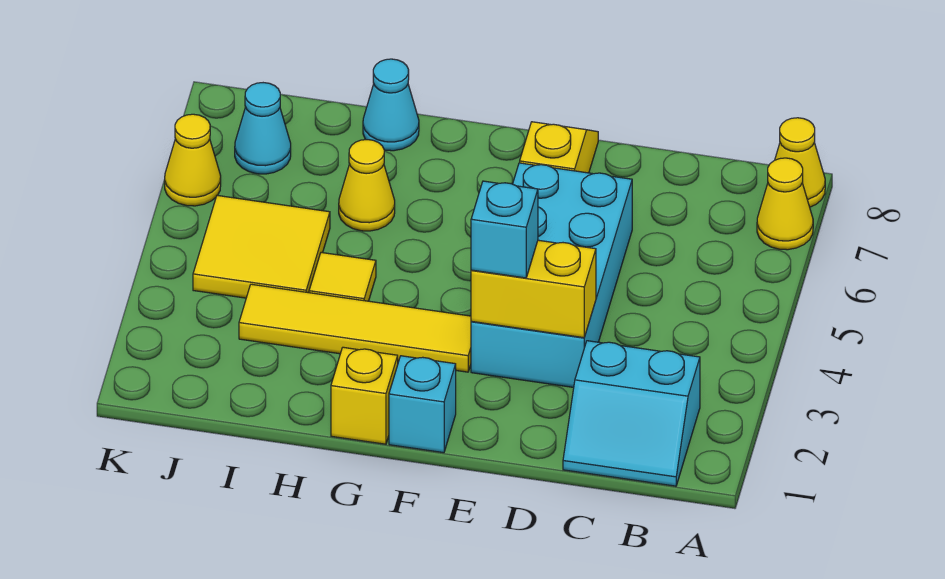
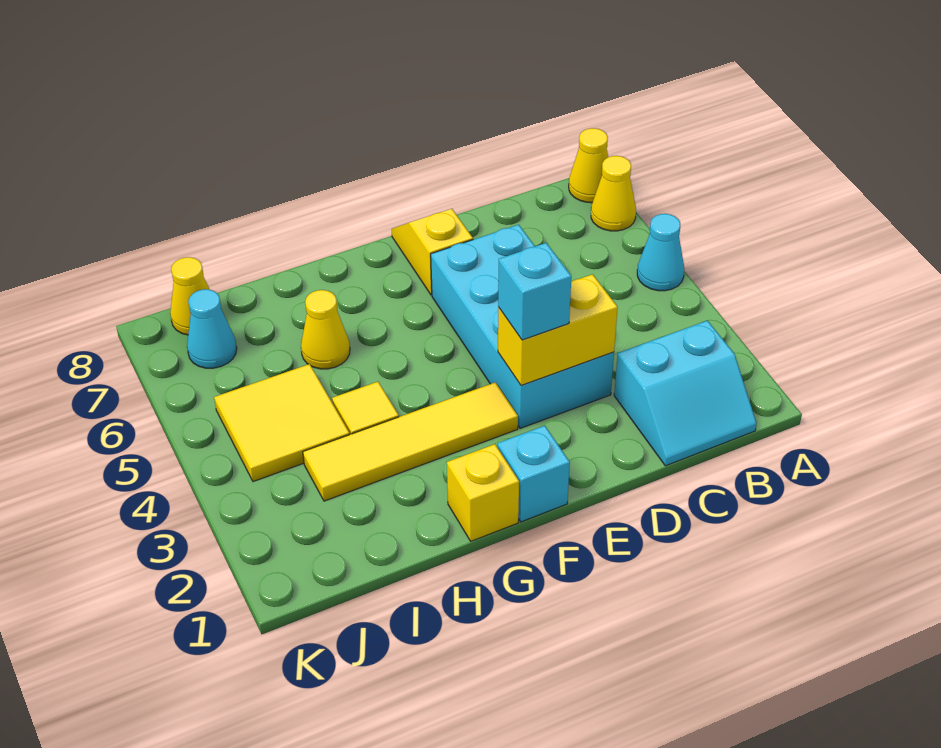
cyan 1x1 cone [363,59,419,151] -> cyan 1x1 cone moved to [637,214,684,291]
yellow 1x1 cone [165,114,221,206] -> yellow 1x1 cone moved to [170,257,210,335]

